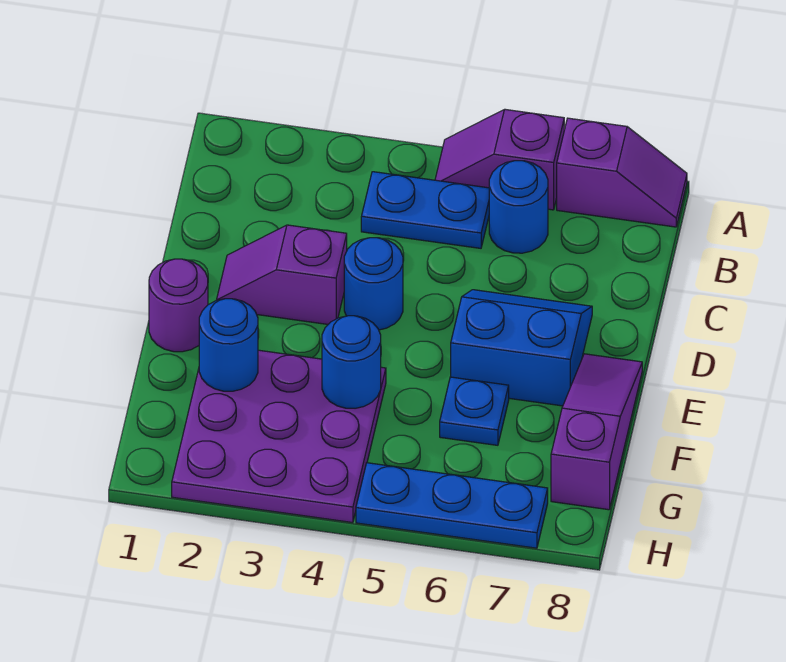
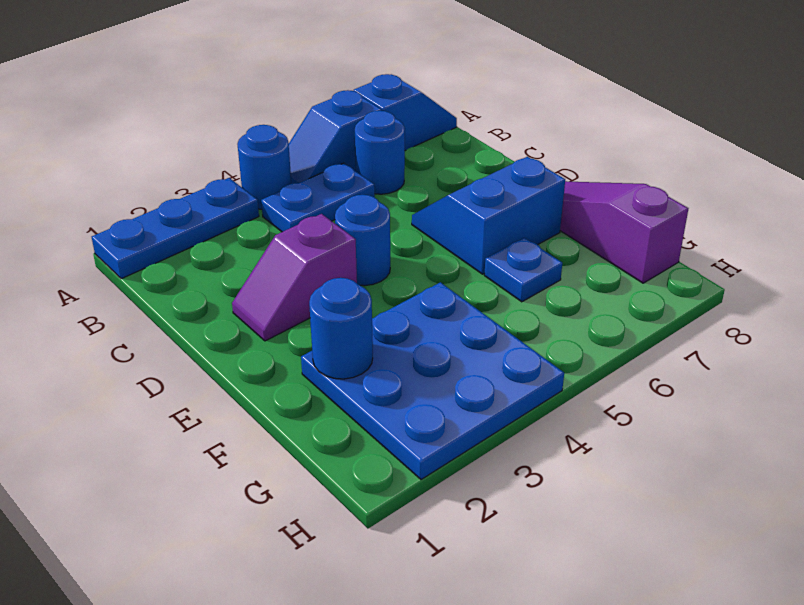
purple 1x2 slope [435,109,564,210] -> blue 1x2 slope [289,90,382,184]
purple 1x2 slope [557,118,687,227] -> blue 1x2 slope [354,74,457,150]
purple 1x1 round brick [149,259,208,352] -> none
purple 3x3 plate [172,350,386,523] -> blue 3x3 plate [301,282,564,480]
blue 1x1 round brick [322,316,381,408] -> blue 1x1 round brick moved to [237,125,291,209]
blue 1x3 plate [356,463,548,548] -> blue 1x3 plate moved to [92,178,259,279]

